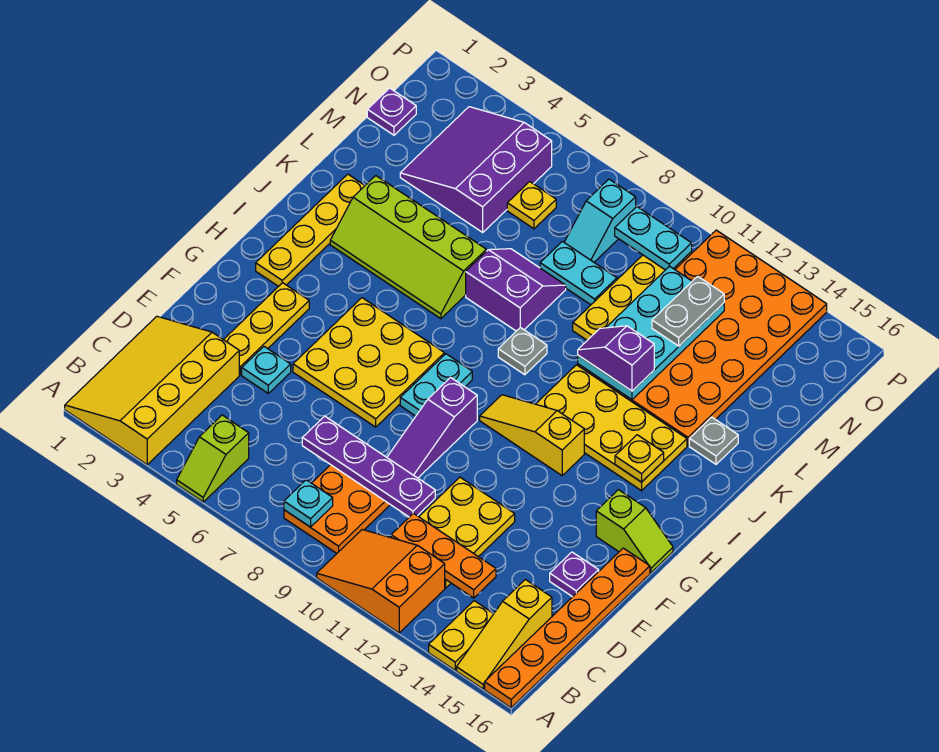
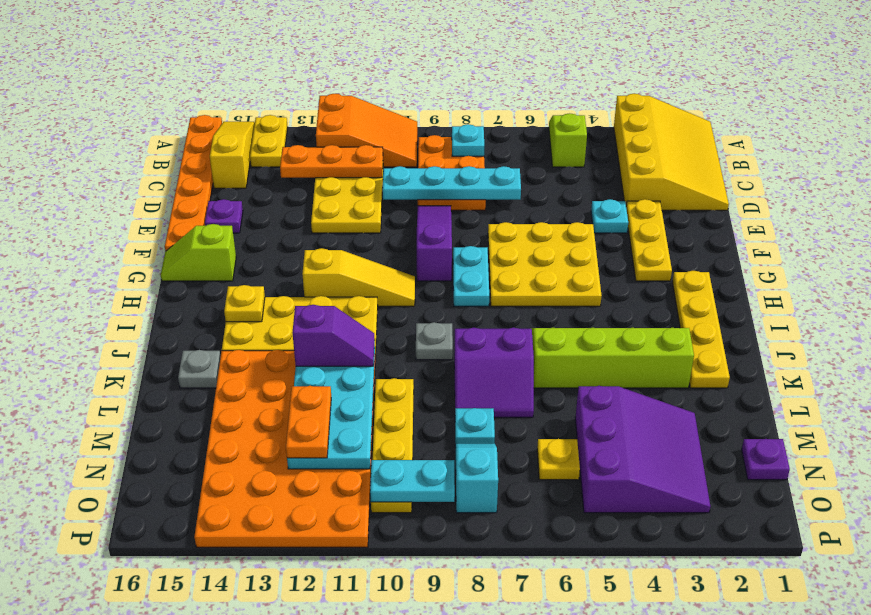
purple 1x4 plate [302,416,435,517] -> cyan 1x4 plate [383,166,521,200]
cyan 1x2 plate [540,241,617,305] -> cyan 1x1 plate [455,408,495,447]
grey 1x2 plate [652,276,724,346] -> orange 1x2 plate [286,386,331,458]

